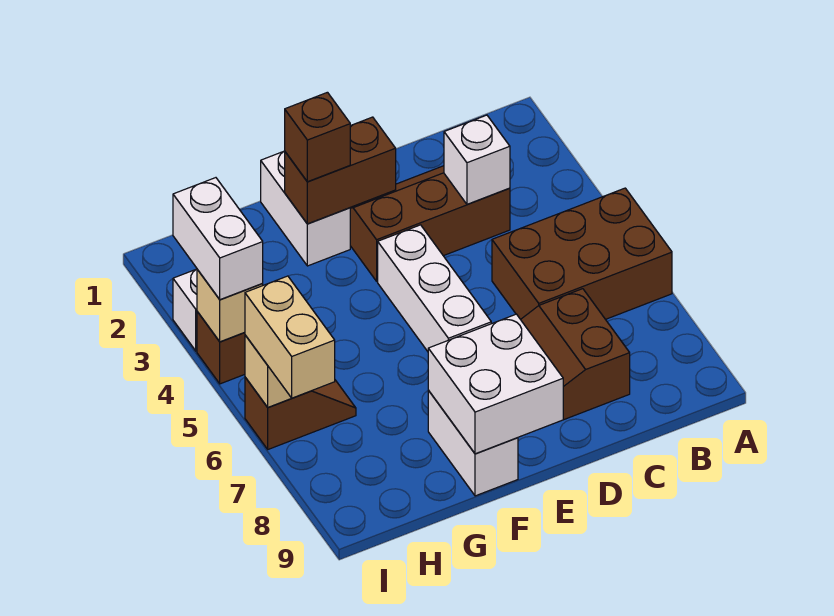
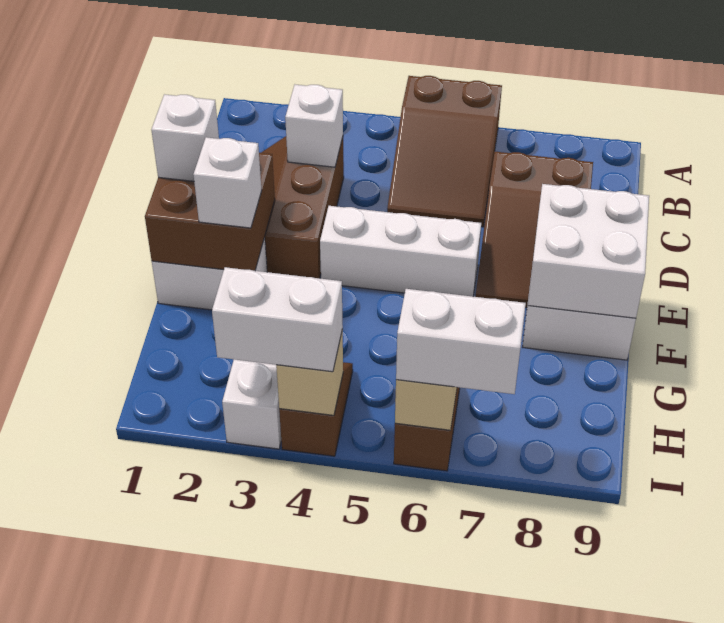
brown 2x3 brick [492,188,672,319] -> brown 2x3 slope [387,76,502,227]
none -> white 1x1 brick [152,94,219,181]
brown 1x2 brick [285,117,396,224] -> brown 2x2 brick [145,153,275,271]
brown 1x1 brick [285,92,350,182] -> white 1x1 brick [193,137,262,228]
tan 1x2 brick [245,276,335,398] -> white 1x2 brick [396,289,526,394]

